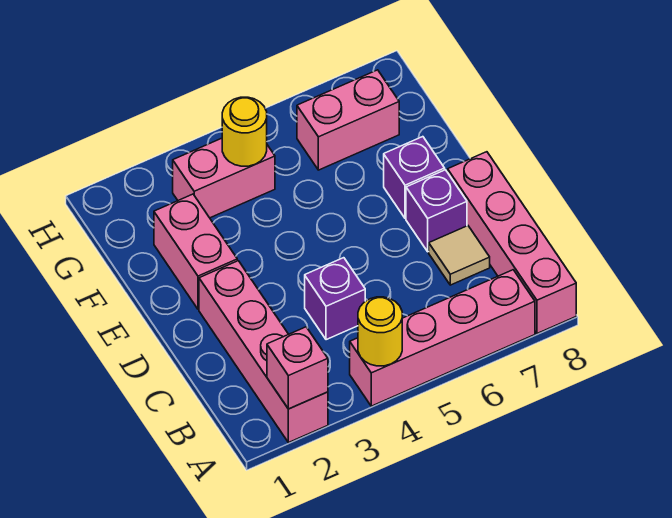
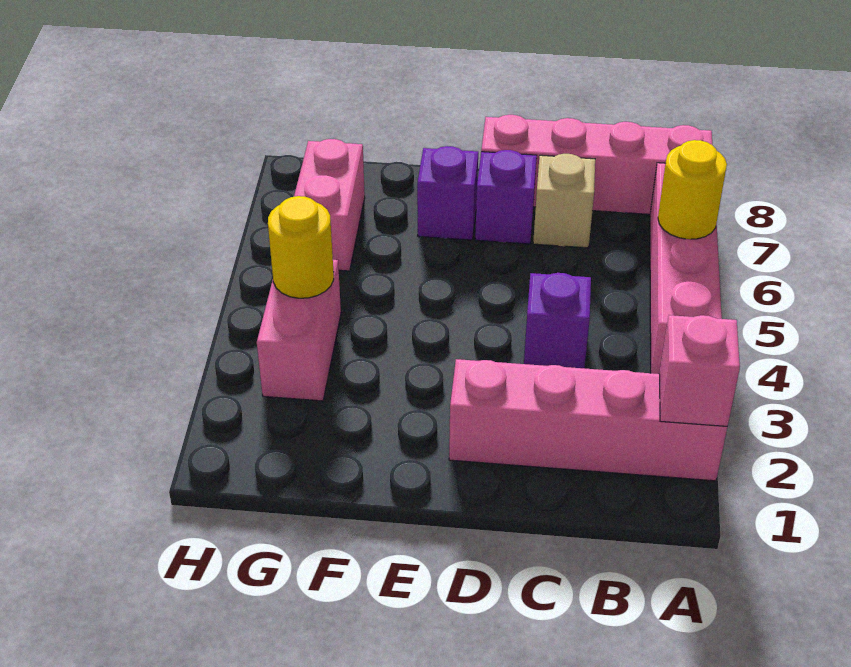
yellow 1x1 round brick [358,297,402,366] -> yellow 1x1 round brick moved to [658,140,727,239]
tan 1x1 tile [429,226,490,285] -> tan 1x1 brick [533,154,595,248]
pink 1x2 brick [154,194,237,309] -> none

